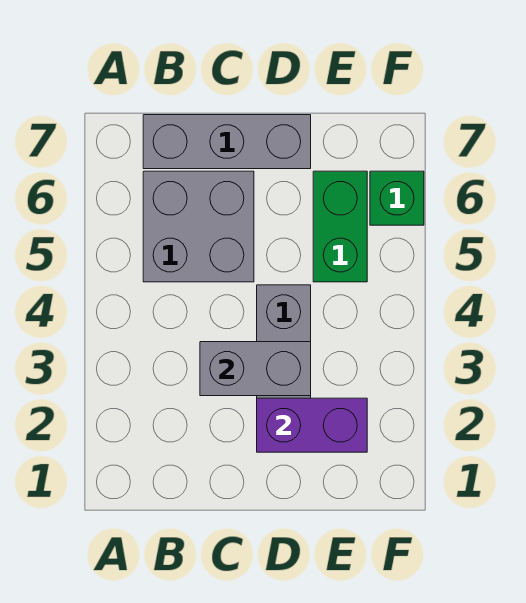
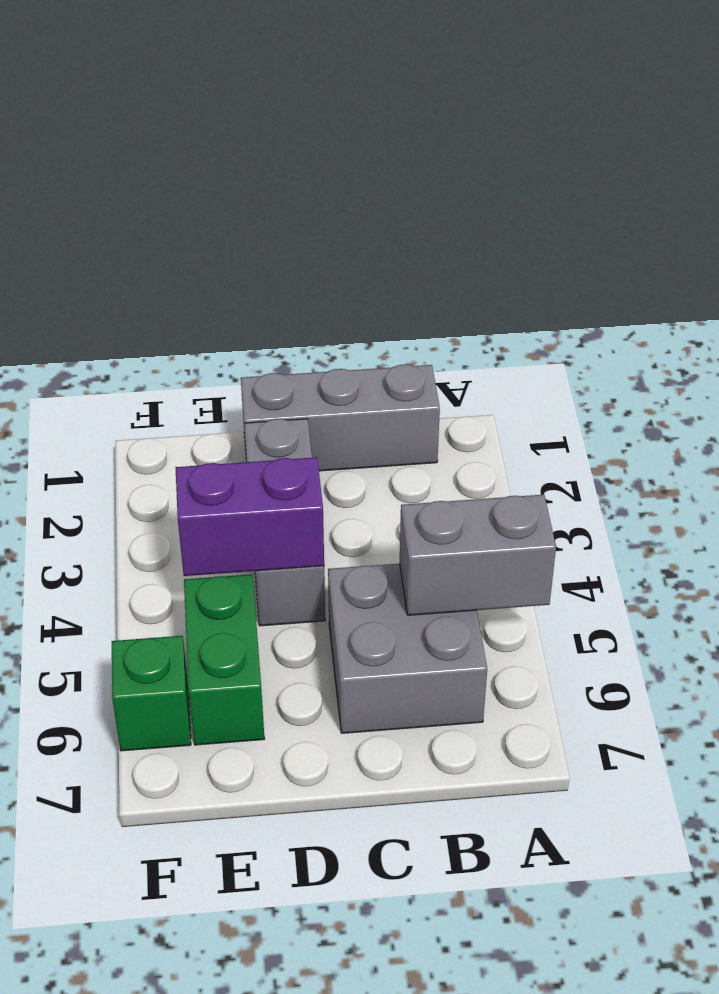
grey 1x3 brick [143,115,311,169] -> grey 1x3 brick moved to [241,364,440,471]
grey 1x2 brick [200,342,311,396] -> grey 1x2 brick moved to [400,495,556,615]
purple 1x2 brick [257,398,367,452] -> purple 1x2 brick moved to [176,457,324,576]

